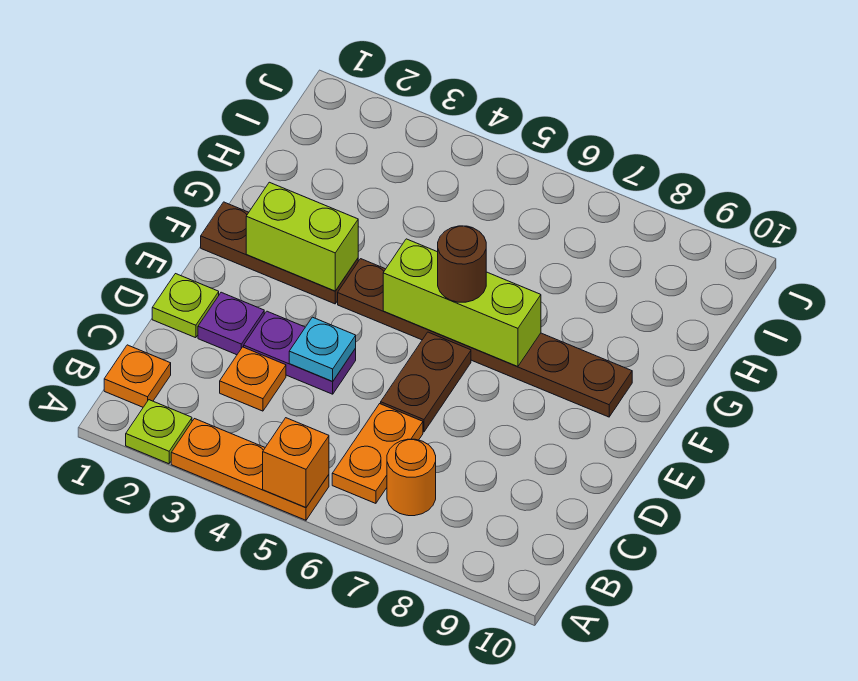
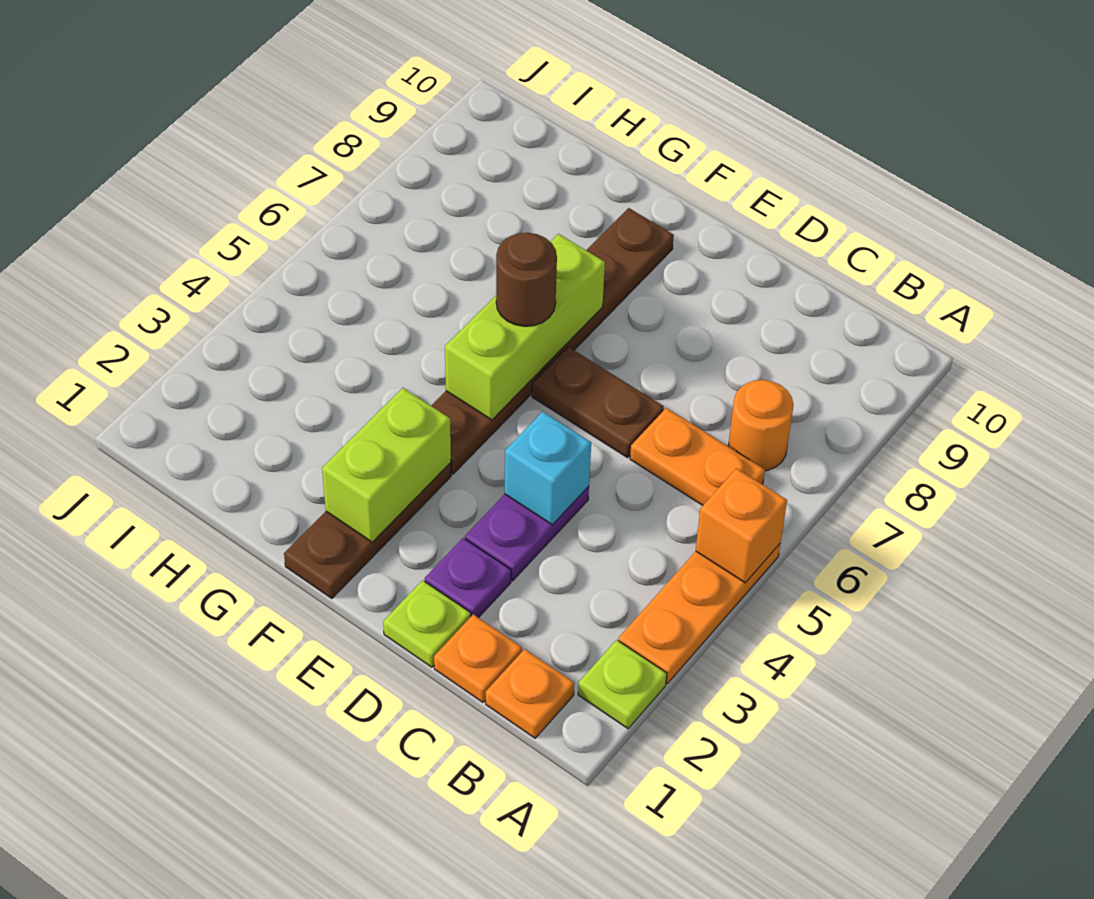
orange 1x1 plate [220,347,286,411] -> orange 1x1 plate moved to [434,614,522,702]
cyan 1x1 plate [289,317,356,381] -> cyan 1x1 brick [505,412,591,525]

